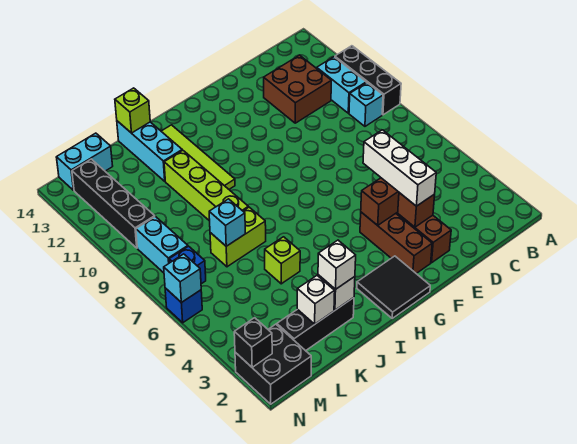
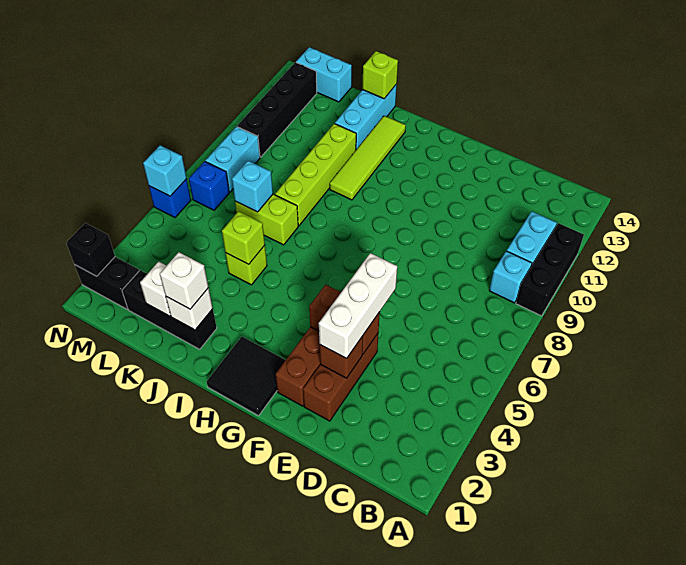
brown 2x2 brick [264,55,331,123] -> none
none -> lime 1x1 brick [222,211,265,264]
black 2x2 brick [235,324,311,404] -> black 1x2 brick [75,257,139,309]

